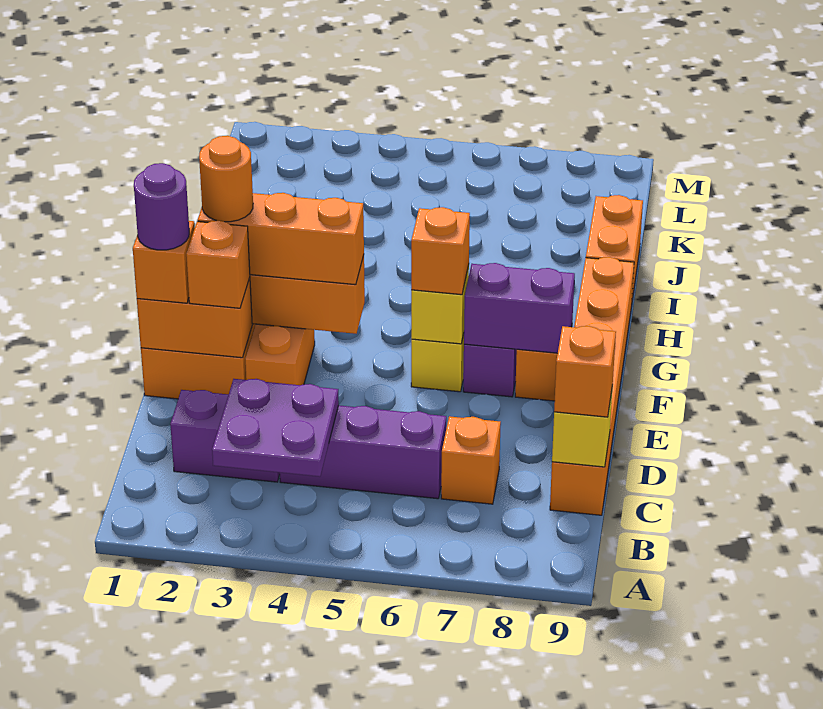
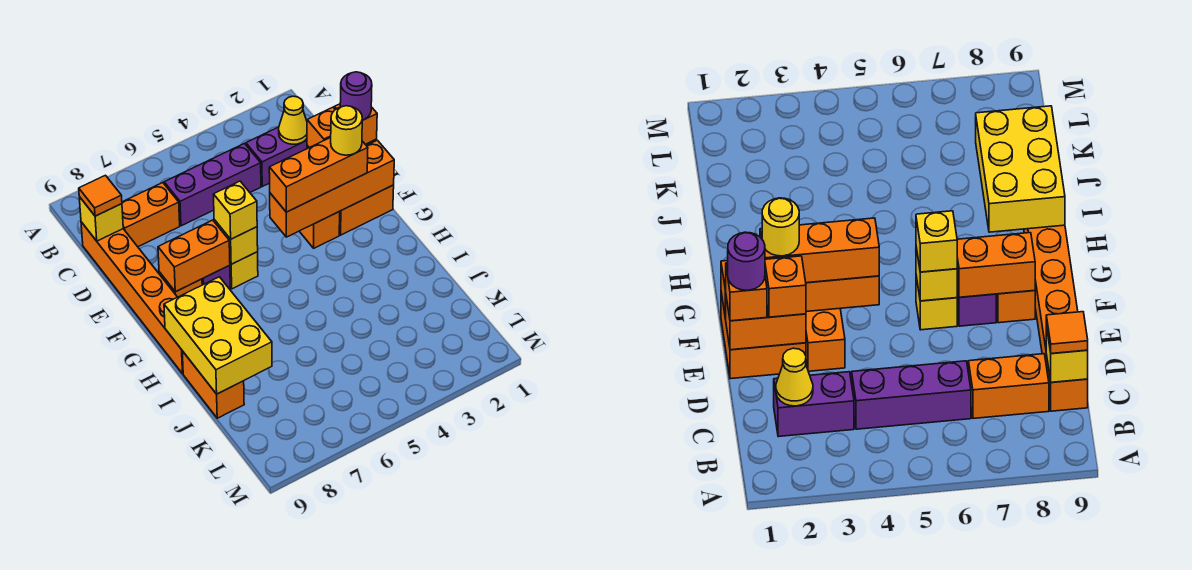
purple 2x2 plate [212,379,339,477] -> none
none -> yellow 1x1 cone [279,96,307,144]
orange 1x1 brick [441,416,501,504] -> orange 1x2 brick [122,183,180,247]
orange 1x1 brick [554,326,616,417] -> orange 1x1 tile [79,175,122,216]
orange 1x1 round brick [199,136,253,222] -> yellow 1x1 round brick [331,106,362,155]
orange 1x1 brick [411,207,470,295] -> yellow 1x1 brick [213,181,257,239]
purple 1x2 brick [464,263,575,353] -> orange 1x2 brick [158,220,230,292]
none -> yellow 2x3 brick [164,277,272,394]

